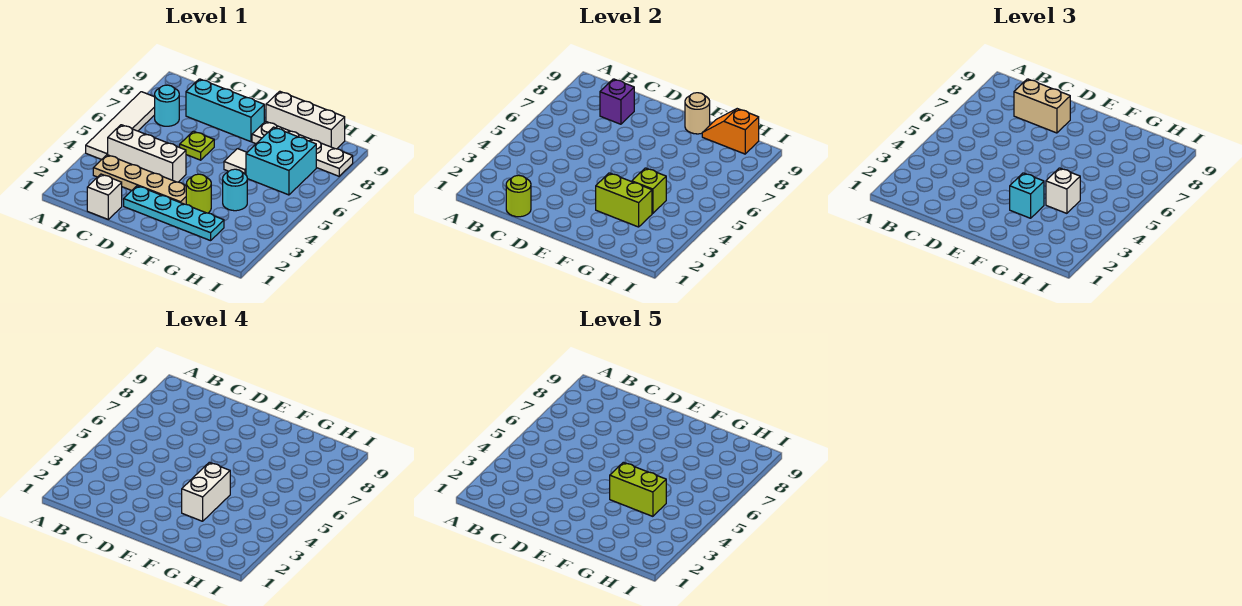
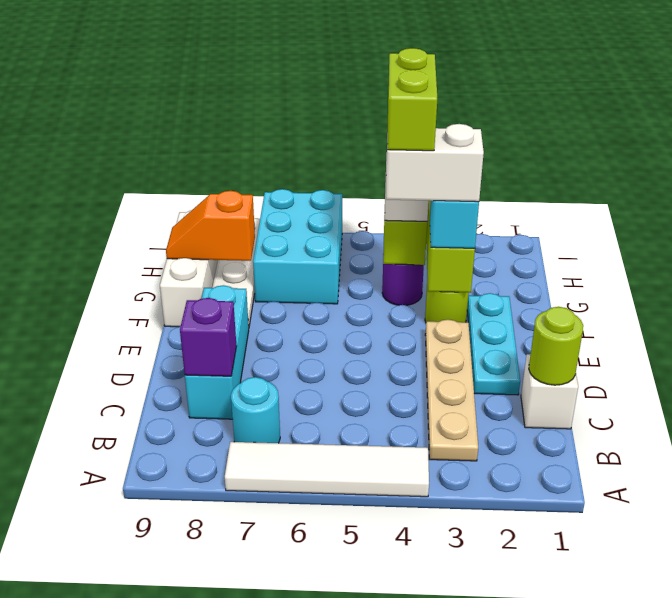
white 1x3 brick [108,125,186,182] -> none
tan 1x2 brick [1014,79,1070,133] -> none
cyan 1x4 plate [124,186,224,241] -> cyan 1x3 plate [467,293,520,395]
lime 1x1 plate [180,131,214,160] -> none
white 1x1 tile [224,149,247,175] -> none
tan 1x1 round brick [685,93,710,134] -> none
cyan 1x1 round brick [223,169,247,211] -> purple 1x1 round brick [382,254,424,305]
cyan 2x2 brick [246,127,316,195] -> cyan 2x3 brick [253,189,342,304]
orange 1x2 slope [702,109,759,154] -> orange 1x2 slope turned to [166,191,255,261]

